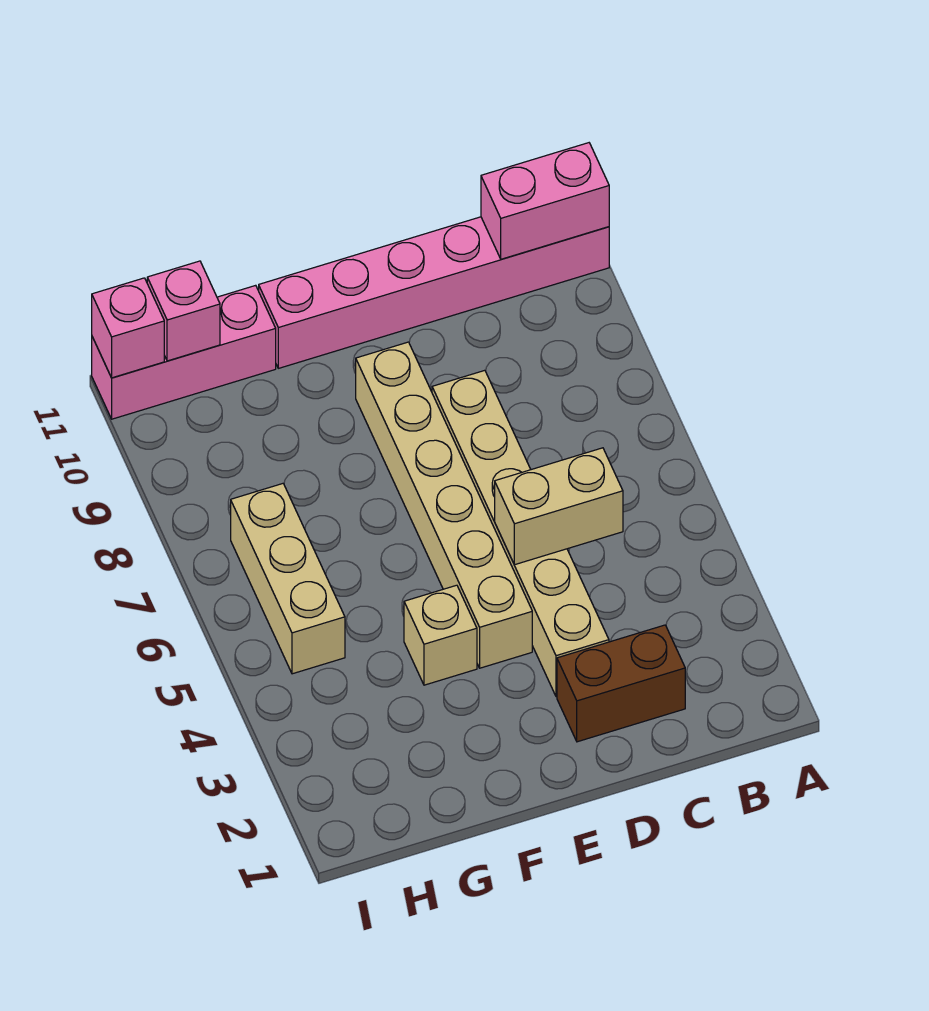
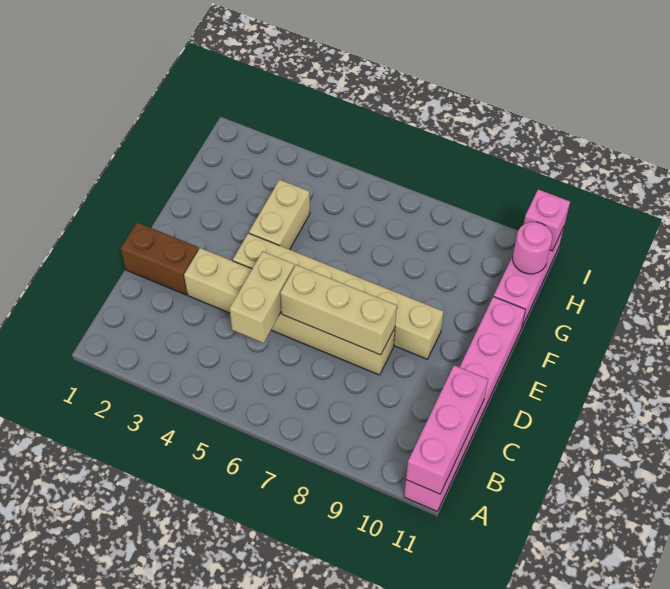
pink 1x2 brick [481,143,609,259] -> pink 1x3 brick [406,365,488,494]
brown 1x2 brick [557,625,685,742] -> brown 1x2 brick turned to [121,222,199,295]
tan 1x1 brick [404,585,477,685] -> tan 1x2 brick [249,180,310,250]
tan 1x3 brick [231,484,345,674] -> tan 1x3 brick moved to [280,265,397,355]
pink 1x1 brick [147,261,220,361] -> pink 1x1 round brick [513,222,552,274]

